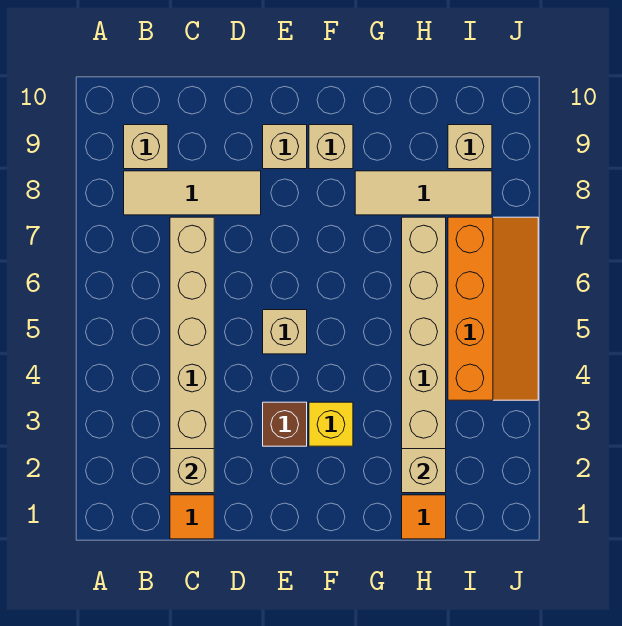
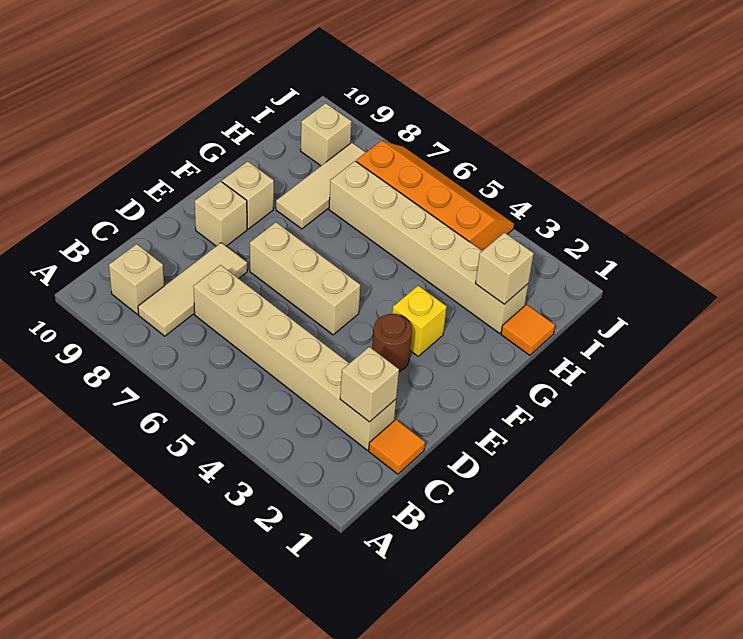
brown 1x1 brick [263,402,307,446] -> brown 1x1 round brick [372,314,412,372]
tan 1x1 brick [263,310,307,354] -> tan 1x3 brick [250,222,360,335]

